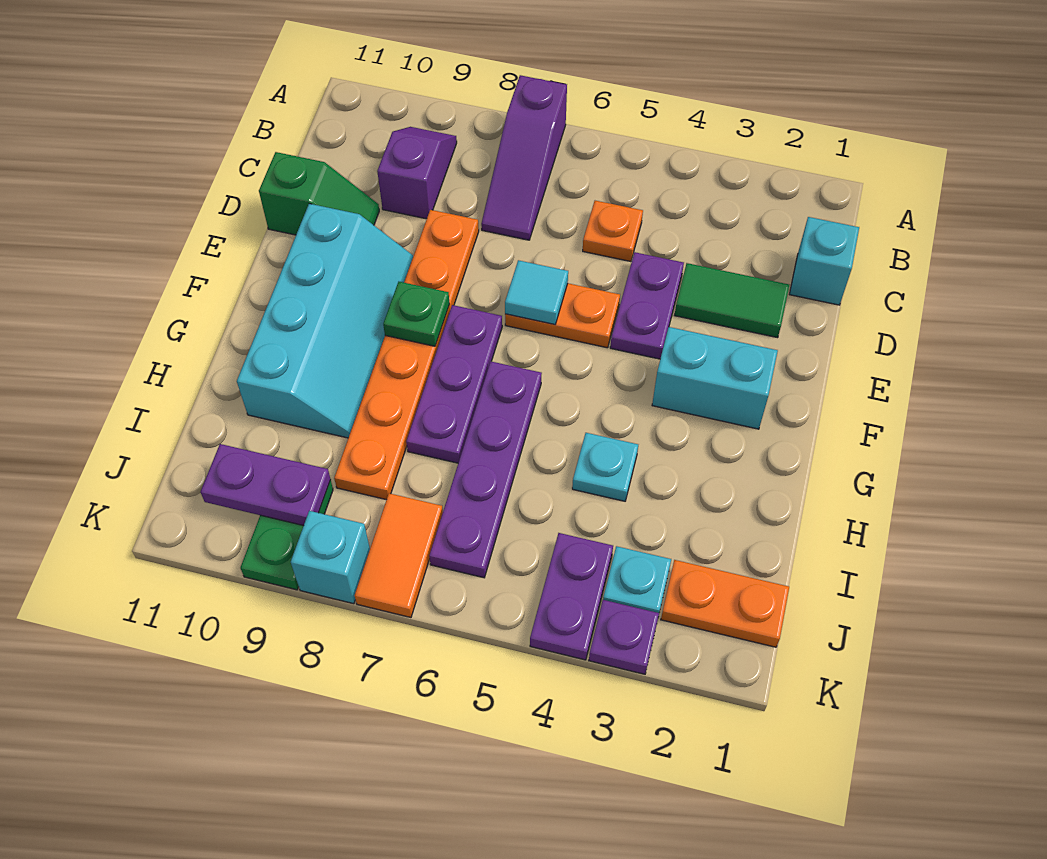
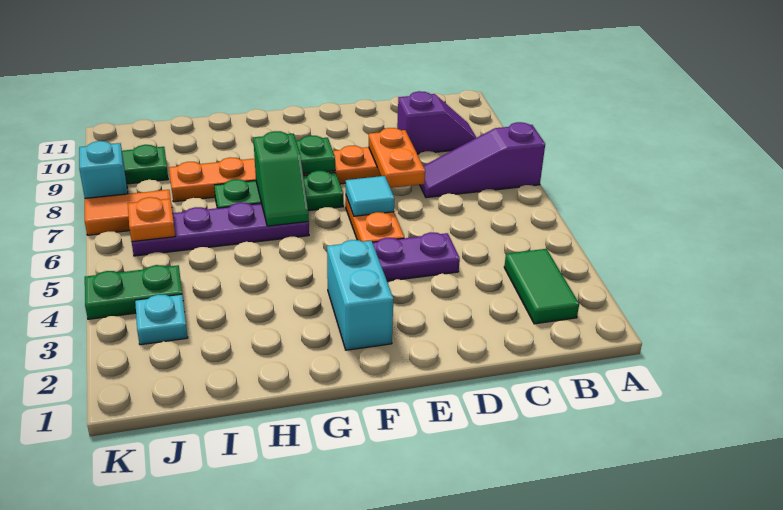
cyan 1x1 brick [789,217,859,305] -> none
orange 1x1 plate [583,201,643,262] -> orange 1x1 plate moved to [128,197,175,242]
green 1x2 tile [675,263,789,338] -> green 1x2 tile moved to [504,249,579,324]
green 1x2 slope [259,152,379,235] -> green 1x2 slope moved to [253,131,309,226]
cyan 2x4 slope [237,204,413,438] -> none
purple 1x3 plate [406,305,502,463] -> green 1x3 plate [214,171,343,211]
cyan 1x1 plate [572,433,638,501] -> none
orange 1x2 plate [661,560,789,647] -> orange 1x2 plate moved to [369,128,425,188]
purple 1x2 plate [530,533,613,660] -> green 1x2 plate [85,265,182,319]
purple 1x2 plate [201,444,331,526] -> none
purple 1x1 plate [589,600,659,674] -> none

